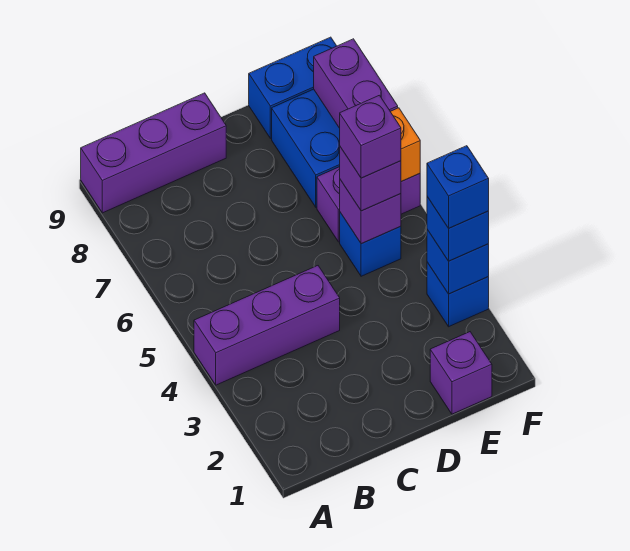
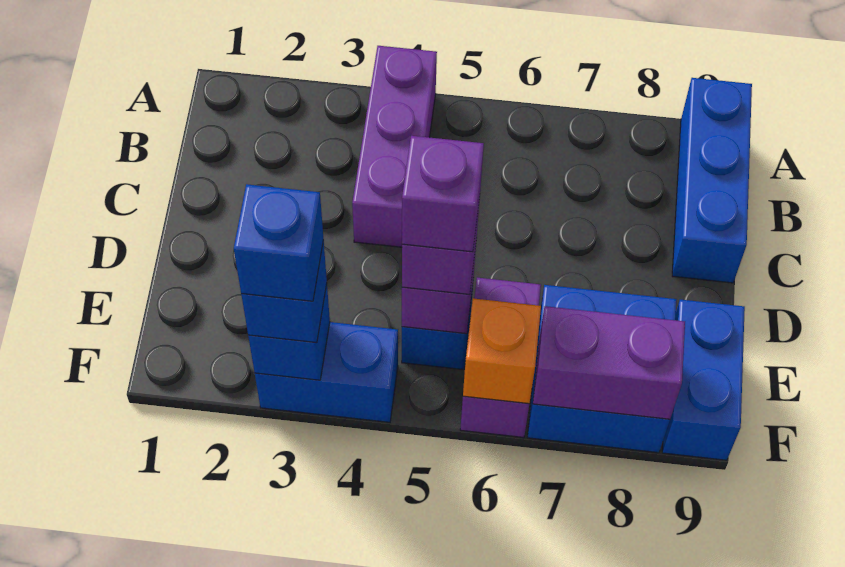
purple 1x3 brick [81,93,226,213] -> blue 1x3 brick [672,78,752,283]
purple 1x1 brick [430,332,492,414] -> none
blue 1x1 brick [427,262,489,327] -> blue 1x2 brick [255,322,398,422]

